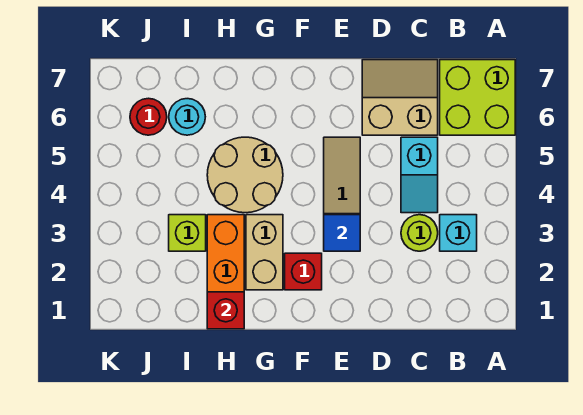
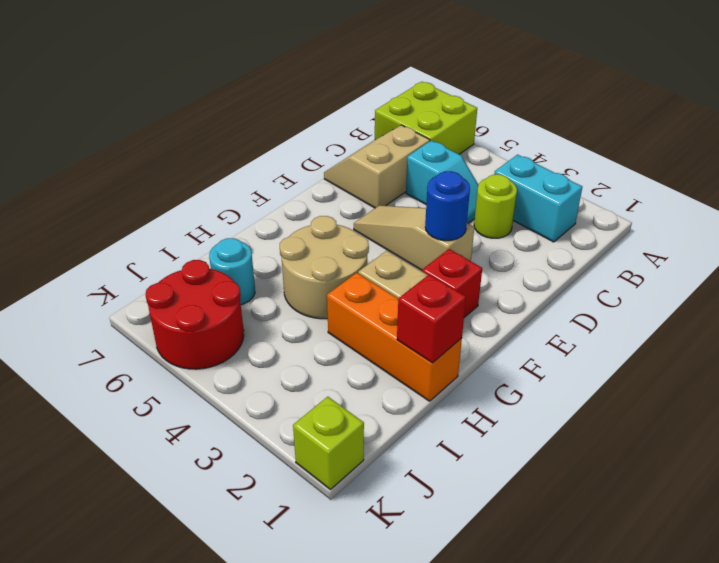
cyan 1x1 brick [440,215,477,251] -> cyan 1x2 brick [494,155,582,242]
blue 1x1 tile [324,215,360,251] -> blue 1x1 round brick [425,171,470,241]
lime 1x1 brick [169,215,206,251] -> lime 1x1 brick moved to [293,397,364,489]
red 1x1 round brick [130,98,167,135] -> red 2x2 round brick [146,260,244,369]

